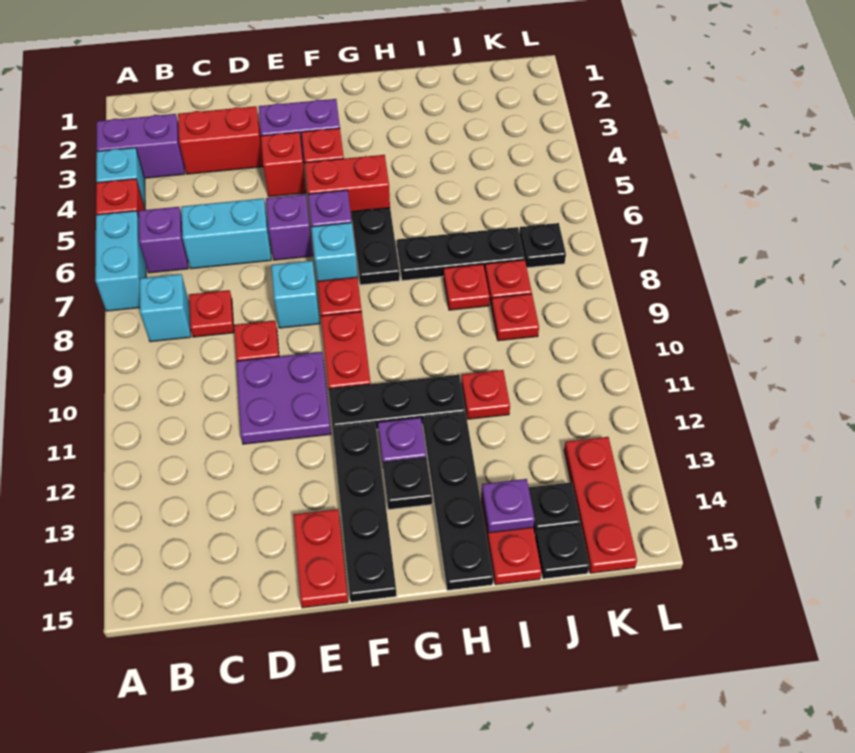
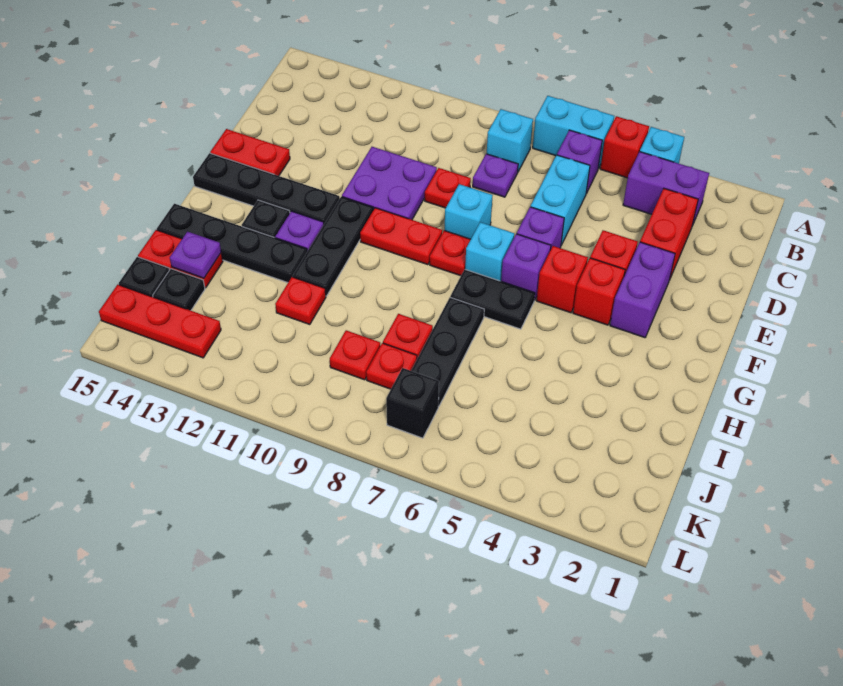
purple 1x2 brick [97,114,185,178] -> purple 1x2 brick turned to [623,152,709,226]
red 1x1 plate [189,290,234,337] -> purple 1x1 plate [473,154,518,197]
red 1x2 brick [305,155,390,220] -> red 1x1 brick [537,246,588,313]
black 1x1 plate [520,223,566,268] -> black 1x1 brick [386,368,439,438]

